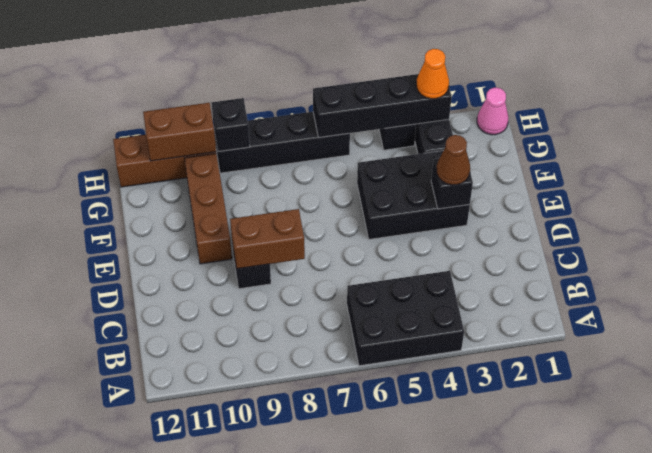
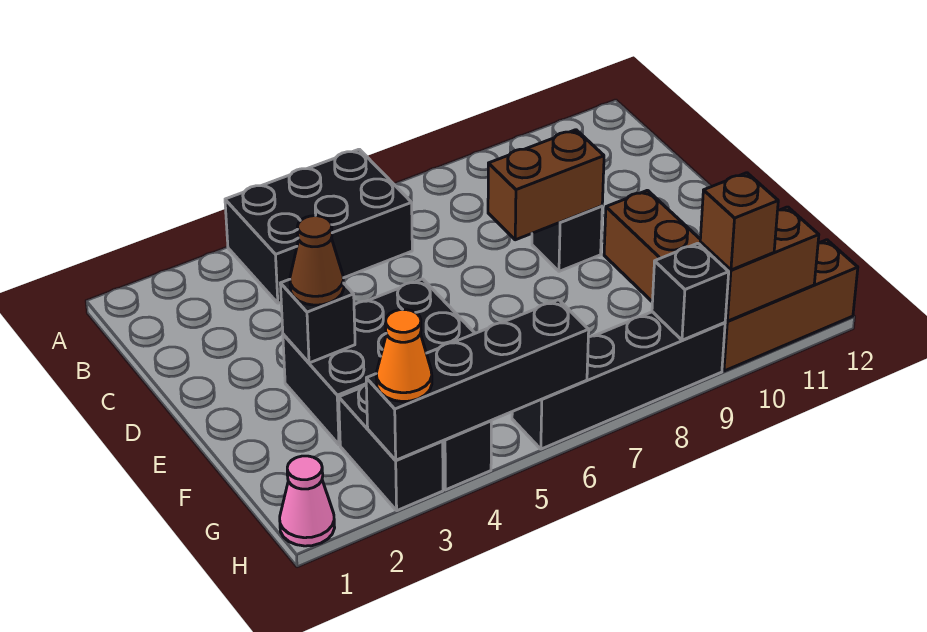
none -> brown 1x1 brick [700,173,778,270]

